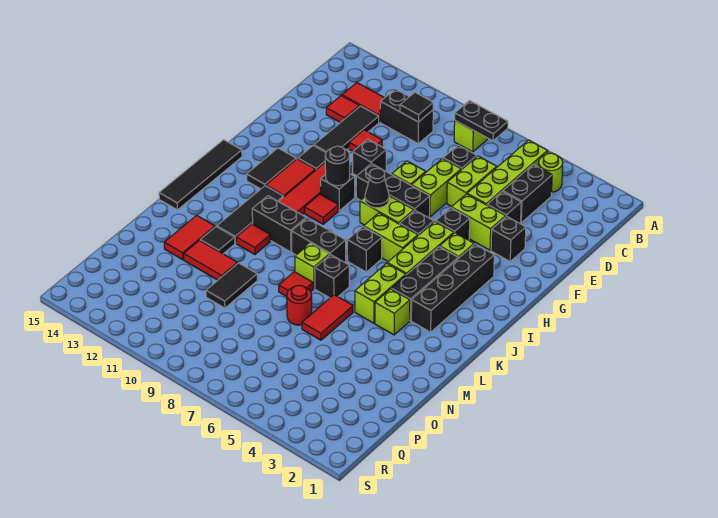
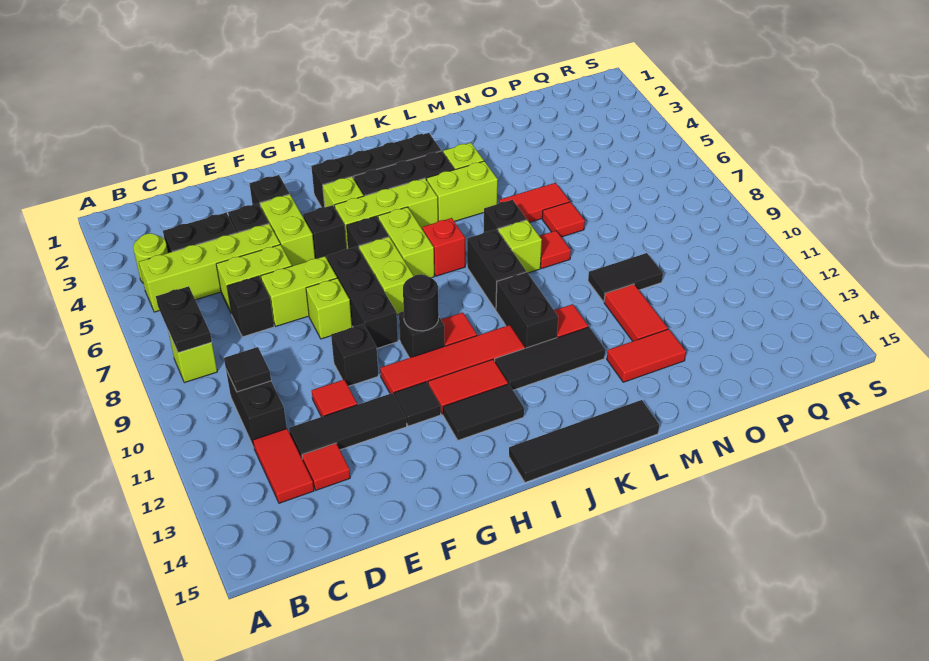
black 1x1 cone [365,168,389,208] -> none
black 1x1 brick [347,227,382,272] -> red 1x1 brick [422,218,465,276]
black 1x1 tile [200,227,235,254] -> none
red 1x1 round brick [287,285,312,325] -> red 1x1 tile [542,202,585,237]

